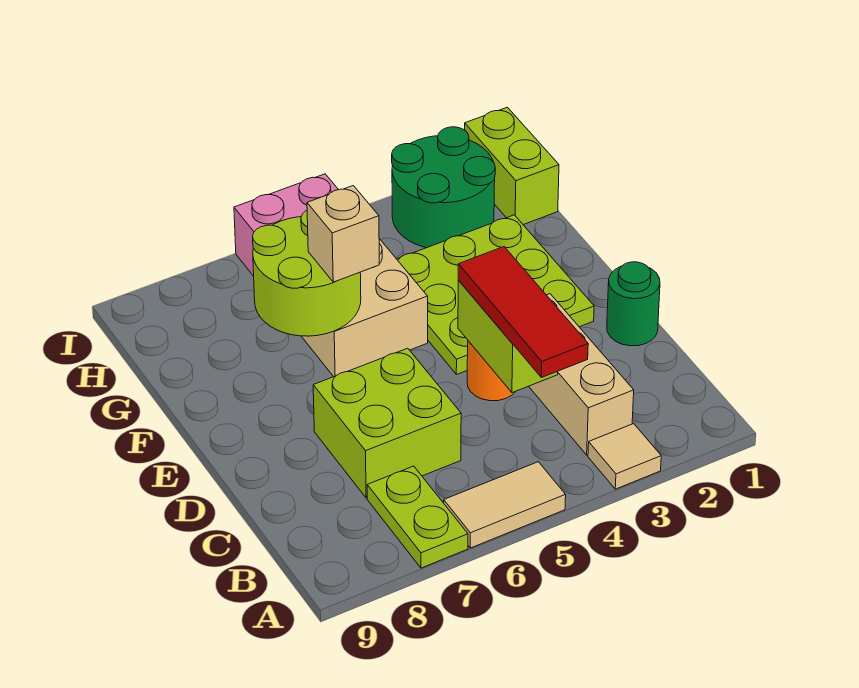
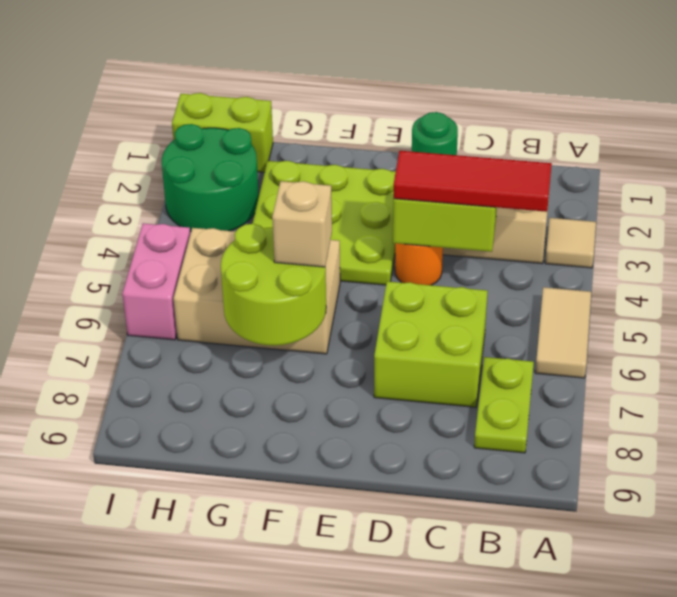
lime 1x2 plate [367,466,468,568] -> lime 1x2 plate turned to [474,357,534,453]

